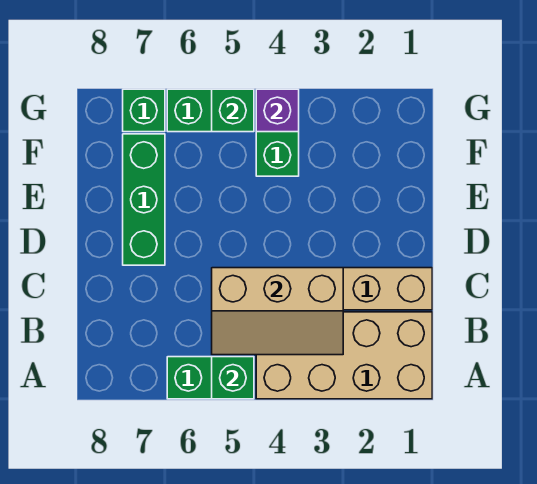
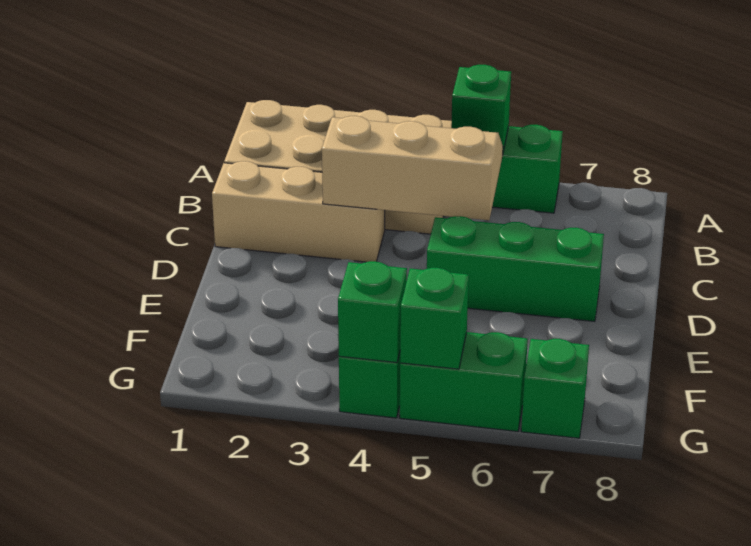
green 1x3 brick [123,134,165,265] -> green 1x3 brick turned to [427,216,604,321]
purple 1x1 brick [256,89,299,132] -> green 1x1 brick [338,261,407,363]

